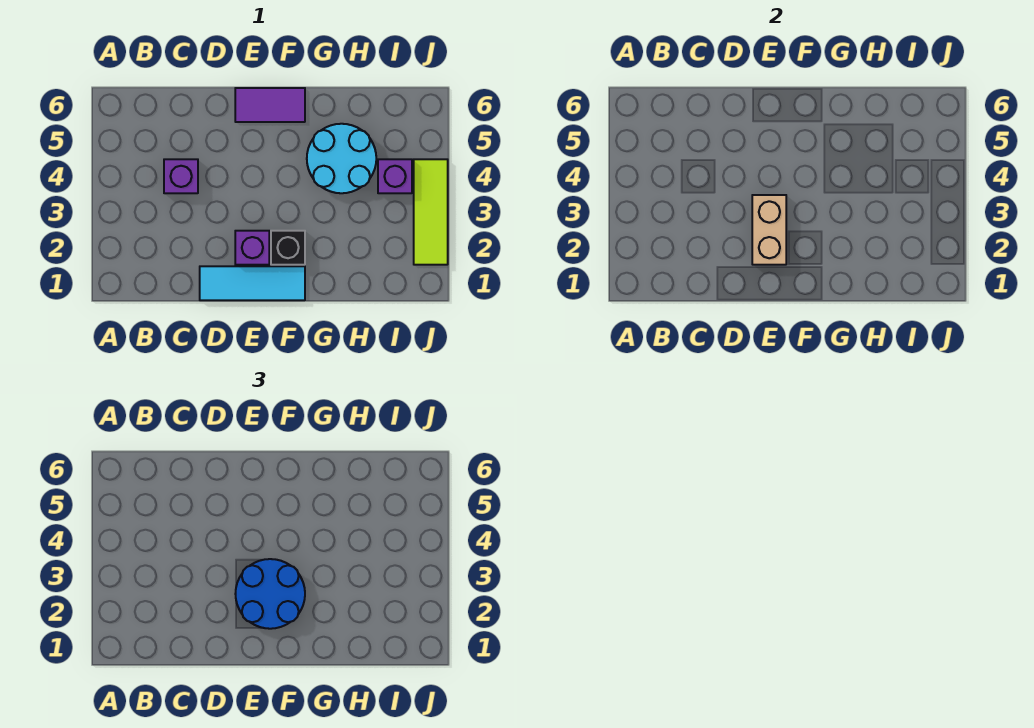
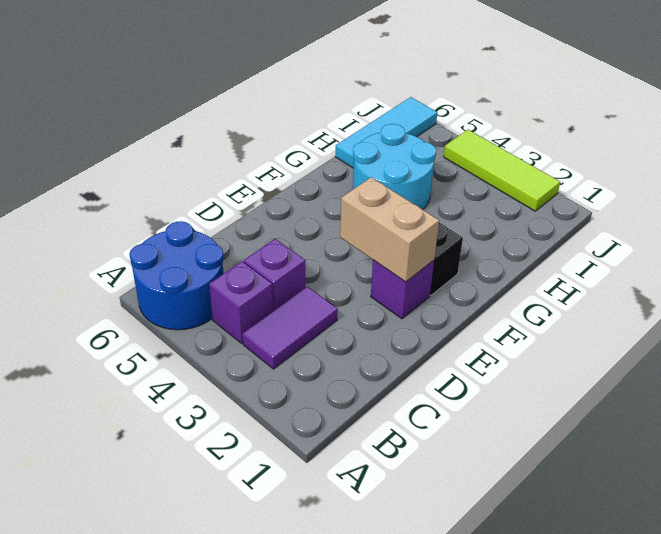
cyan 1x3 tile [200,266,305,300] -> cyan 1x3 tile moved to [335,97,437,168]
blue 2x2 round brick [235,559,305,629] -> blue 2x2 round brick moved to [129,221,223,330]
purple 1x2 tile [235,88,305,122] -> purple 1x2 tile moved to [243,287,338,369]
purple 1x1 brick [378,159,412,193] -> purple 1x1 brick moved to [209,262,273,343]

